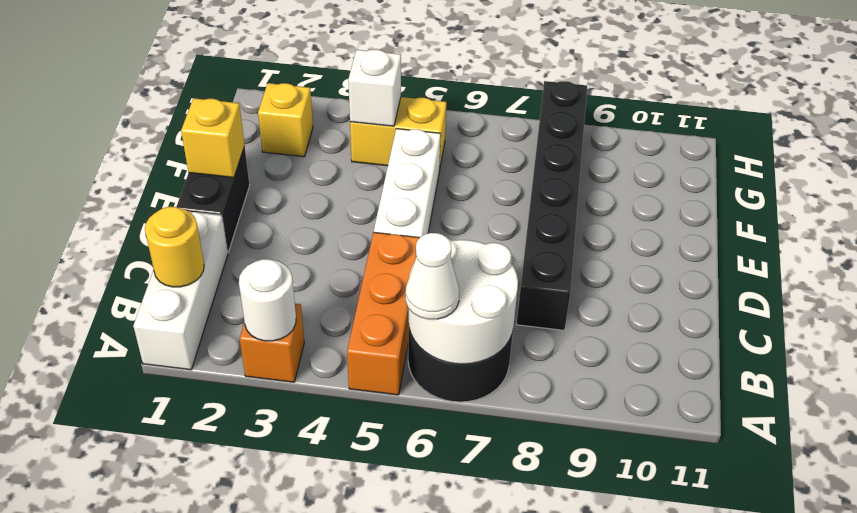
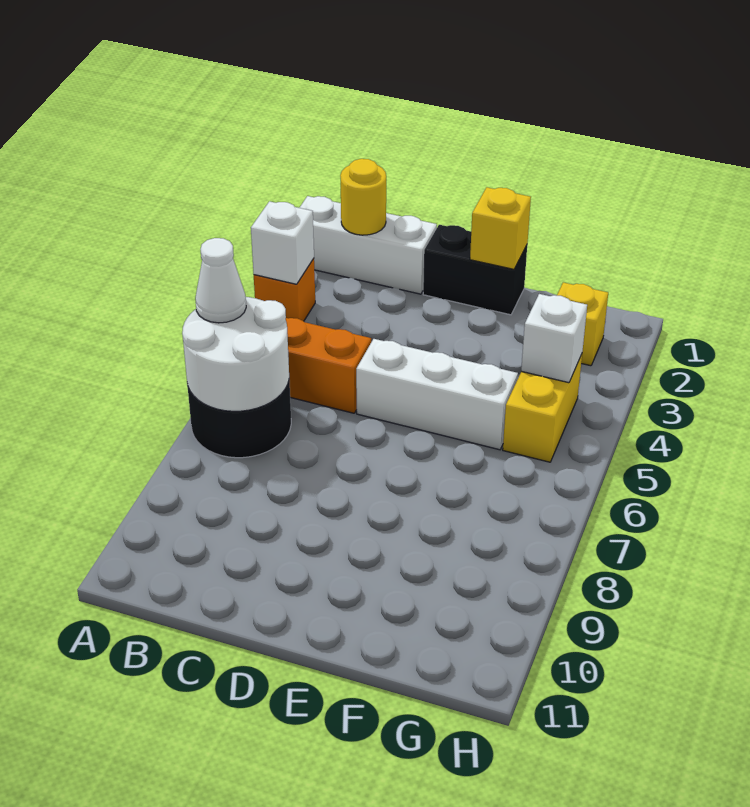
white 1x1 round brick [239,259,296,341] -> white 1x1 brick [251,201,314,284]
black 1x6 brick [516,81,587,330] -> none

